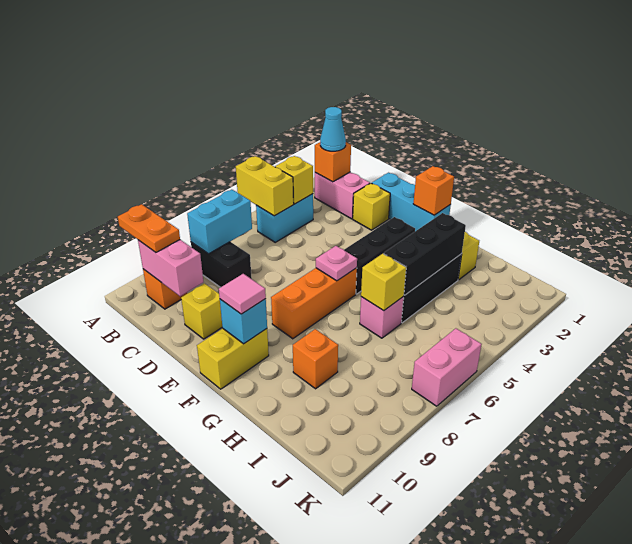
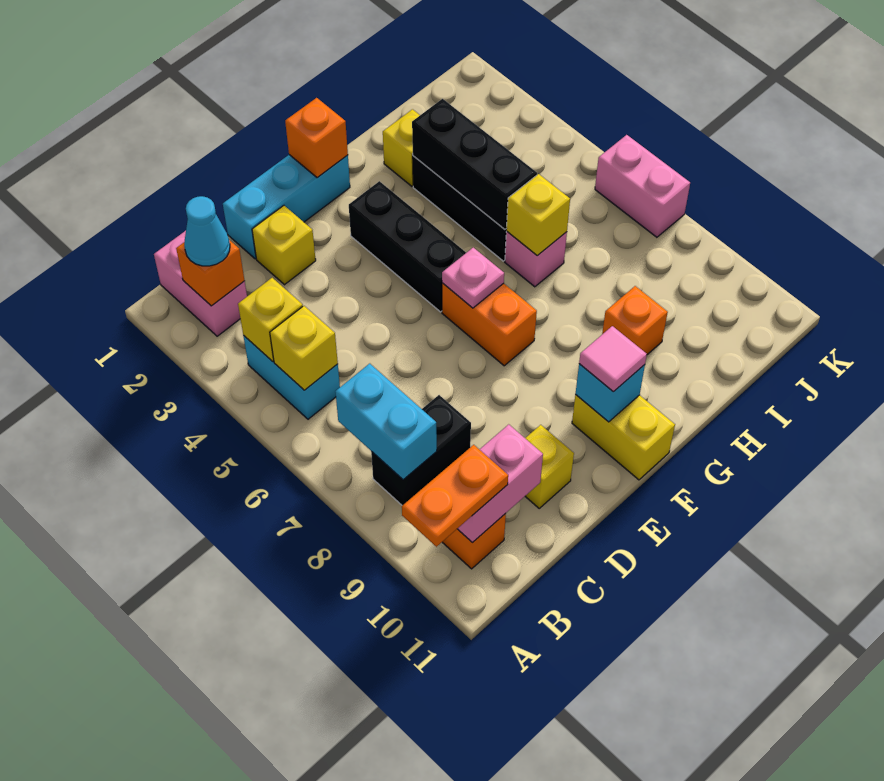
yellow 1x2 brick [236,156,294,216] -> yellow 1x1 brick [270,306,338,390]
pink 1x2 brick [315,172,370,219] -> pink 1x2 brick turned to [154,231,247,336]
orange 1x3 brick [271,268,357,339] -> orange 1x2 brick [442,283,537,366]

